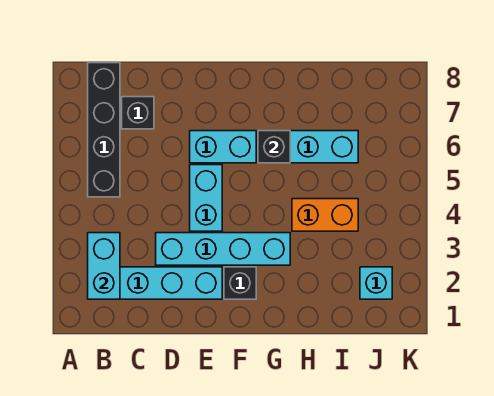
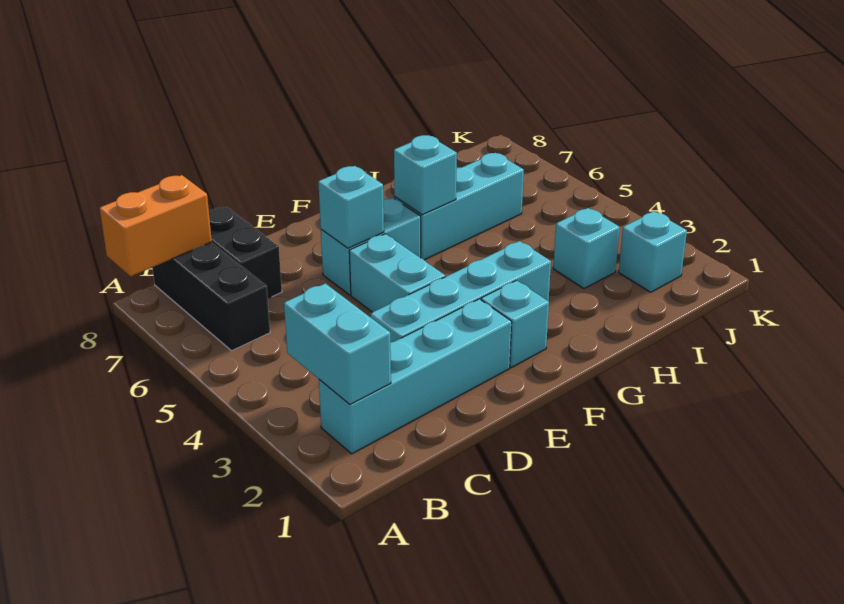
black 1x4 brick [88,63,120,197] -> black 1x3 brick [152,242,270,351]
black 1x1 brick [122,97,154,129] -> black 1x2 brick [209,207,282,298]
none -> cyan 1x1 brick [318,166,384,248]
black 1x1 brick [224,267,256,299] -> cyan 1x1 brick [481,280,549,368]
black 1x1 brick [258,131,290,163] -> cyan 1x1 brick [394,135,457,215]
orange 1x2 brick [292,199,358,231] -> orange 1x2 brick moved to [100,175,212,276]
none -> cyan 1x1 brick [553,208,620,288]

